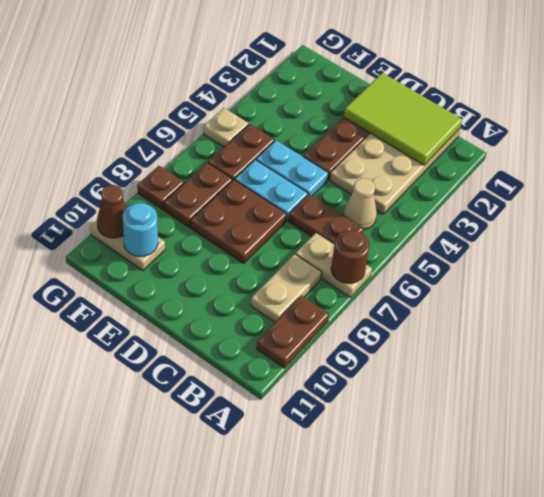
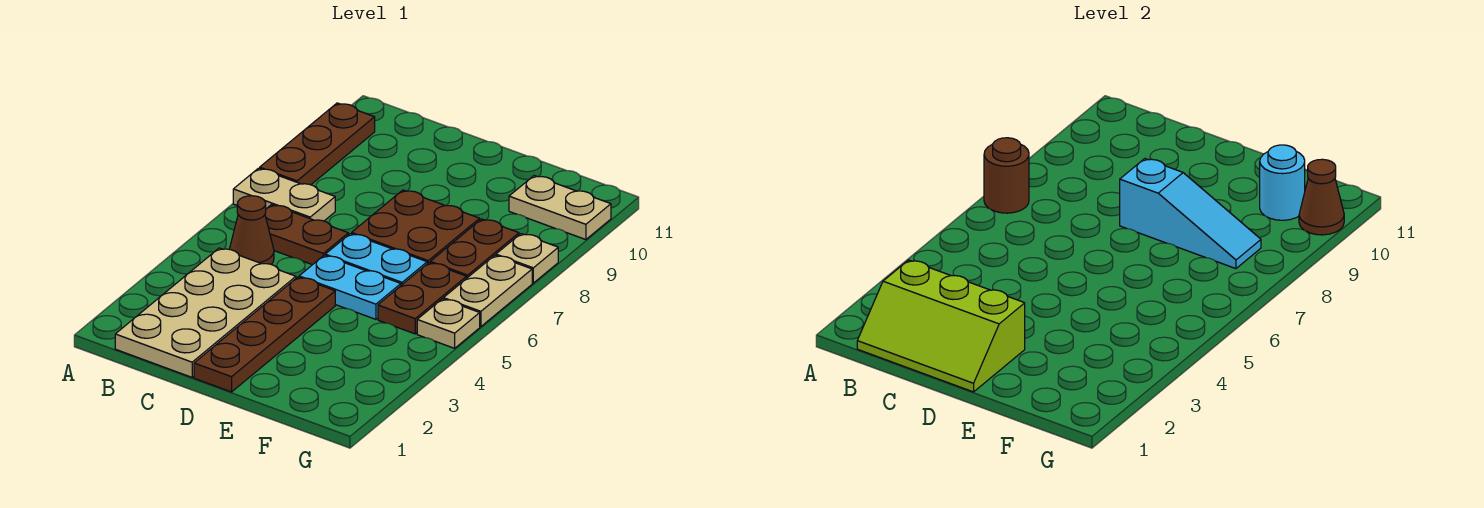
brown 1x2 plate [257,295,329,368] -> brown 1x3 plate [260,103,375,185]
lime 2x3 tile [344,73,462,165] -> lime 2x3 slope [857,260,1025,392]
tan 1x1 cone [344,178,377,230] -> brown 1x1 cone [230,196,274,264]
tan 1x2 plate [251,254,322,322] -> tan 1x2 plate moved to [443,255,532,327]
none -> cyan 1x3 slope [1120,159,1261,269]
brown 1x1 plate [137,166,184,209] -> tan 1x1 plate [496,234,558,283]

